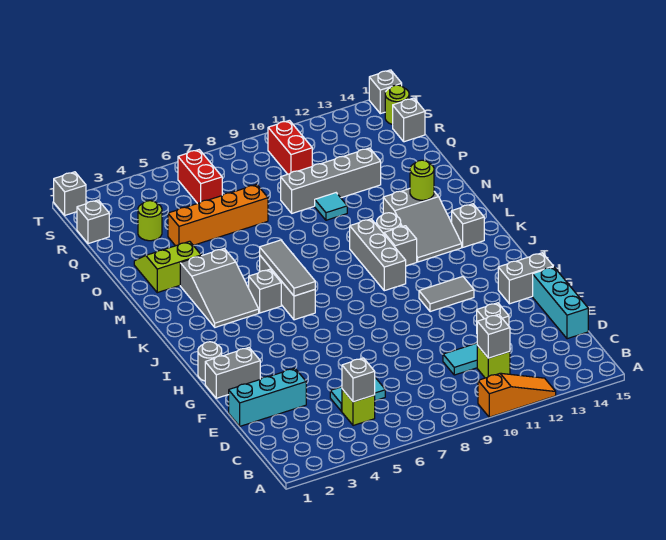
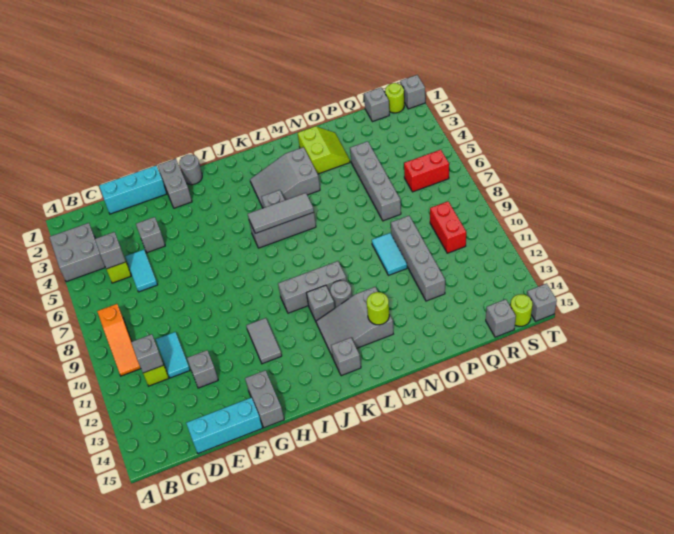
none -> grey 2x2 brick [50,223,105,282]
orange 1x3 slope [478,373,556,417] -> orange 1x3 slope moved to [97,304,141,376]
cyan 1x3 brick [229,368,306,426] -> cyan 1x3 brick turned to [99,166,167,214]
none -> grey 1x1 brick [136,217,165,253]
cyan 1x1 tile [315,193,347,220] -> cyan 1x2 tile [372,233,407,275]
orange 1x4 brick [168,184,268,246] -> grey 1x4 brick [350,141,401,221]
lime 1x1 round brick [138,201,162,241] -> lime 1x1 round brick moved to [385,83,404,113]
red 1x2 brick [268,120,312,174] -> red 1x2 brick turned to [430,201,466,253]

